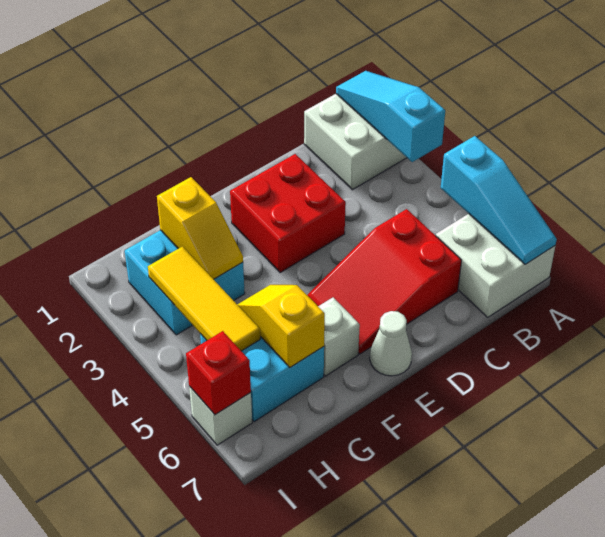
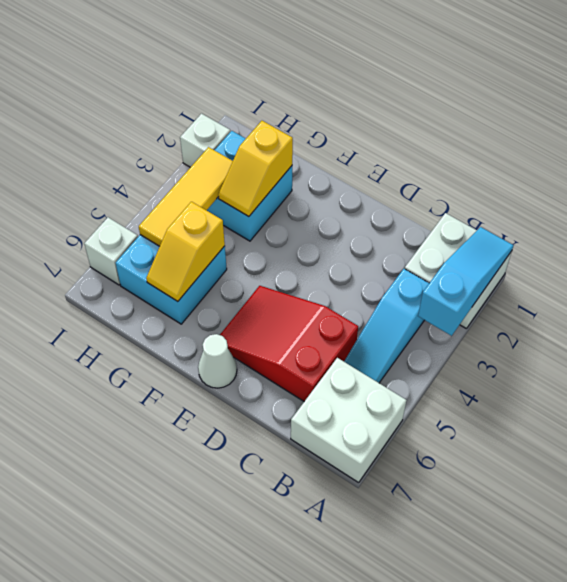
cyan 1x3 slope [441,136,557,264] -> cyan 1x3 slope moved to [344,269,429,383]
red 2x2 brick [230,154,346,272] -> none
white 1x1 brick [318,298,360,376] -> white 1x1 brick moved to [180,114,230,167]
yellow 1x2 slope [237,285,325,367] -> yellow 1x2 slope turned to [146,202,225,301]
red 1x1 brick [186,331,251,415] -> none

